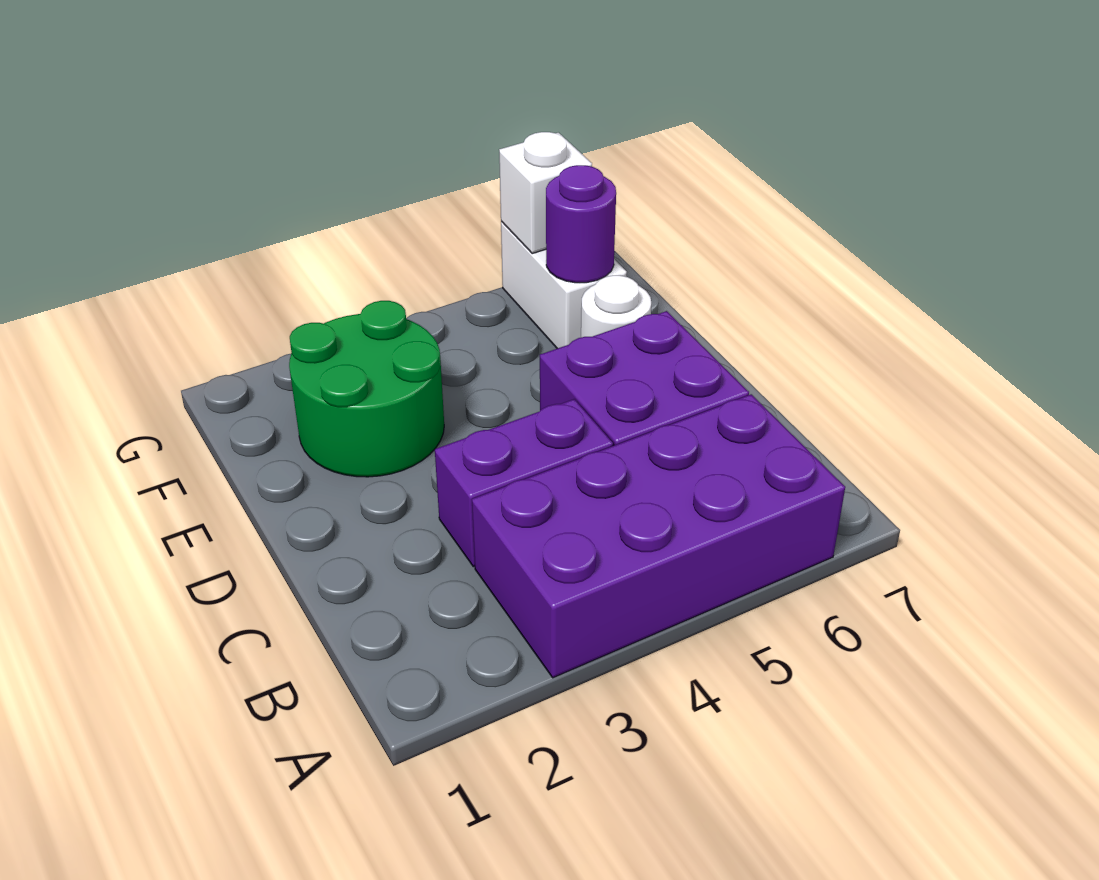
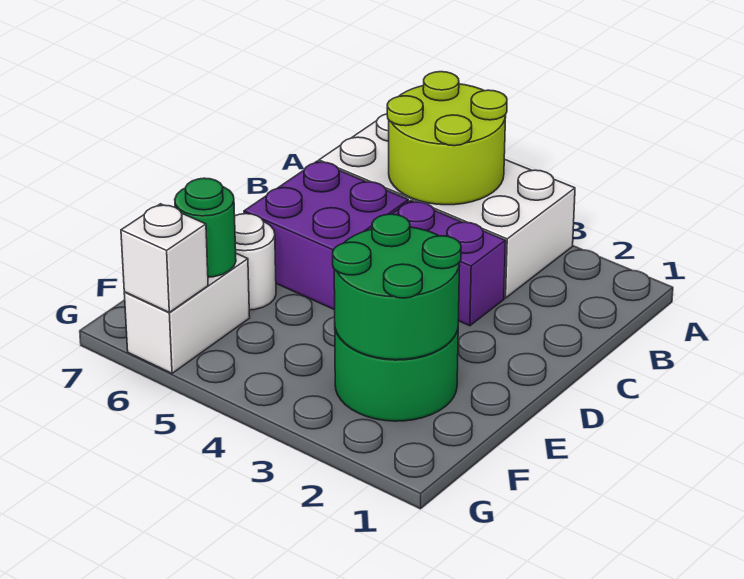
purple 2x4 brick [472,394,845,678] -> white 2x4 brick [319,114,575,298]
none -> lime 2x2 round brick [387,72,507,205]
none -> green 2x2 round brick [333,214,461,360]
purple 1x1 round brick [546,165,616,283] -> green 1x1 round brick [175,178,236,277]

